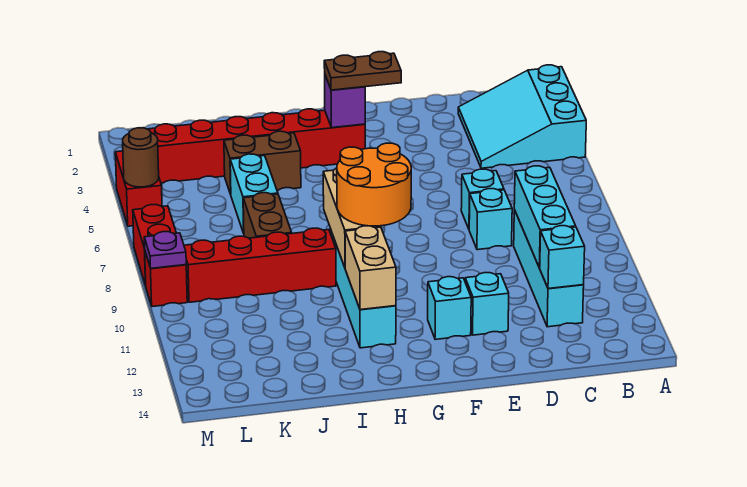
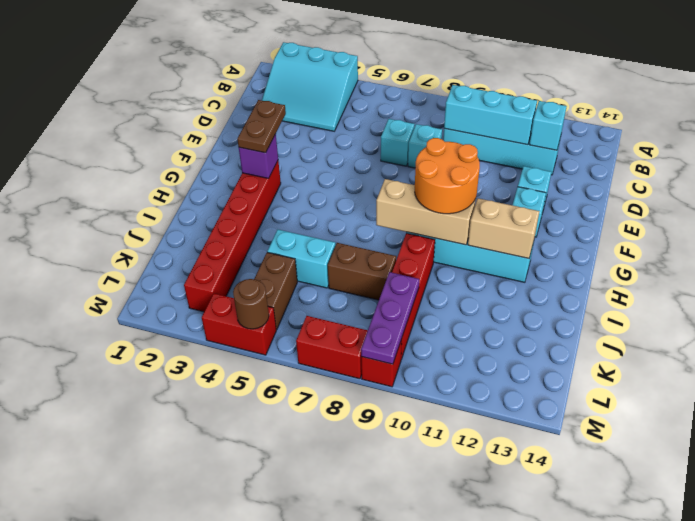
brown 1x2 brick [224,131,301,194] -> brown 1x2 brick moved to [254,252,297,330]
purple 1x1 plate [144,232,186,268] -> purple 1x3 plate [361,272,419,364]

